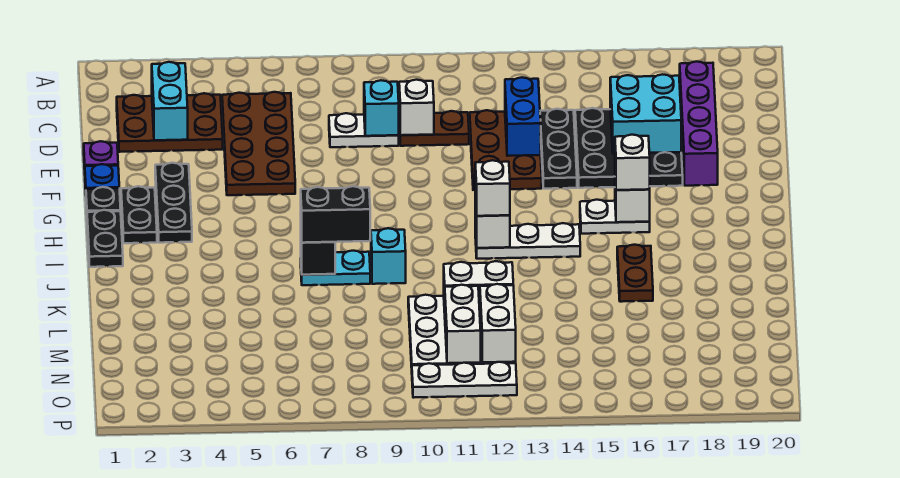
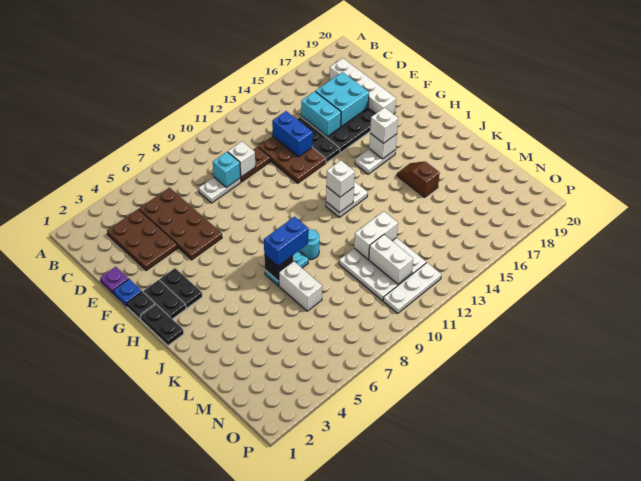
brown 2x3 plate [117,93,223,152] -> brown 2x3 plate turned to [107,209,177,270]
cyan 1x2 brick [152,62,188,140] -> cyan 1x2 brick moved to [301,91,341,136]
purple 1x4 brick [680,62,718,186] -> white 1x4 brick [330,58,396,114]
black 1x3 plate [155,163,192,243] -> black 1x2 plate [160,268,202,308]
white 1x3 plate [475,223,580,259] -> white 1x2 plate [326,181,368,217]
black 1x2 brick [301,186,370,243] -> blue 1x2 brick [264,217,309,266]
cyan 1x1 brick [371,228,406,284] -> cyan 1x1 round brick [300,229,319,260]
brown 1x2 plate [617,245,653,302] -> brown 1x2 slope [397,161,440,197]
white 1x2 brick [480,284,516,362] -> white 1x2 brick moved to [279,261,322,311]

